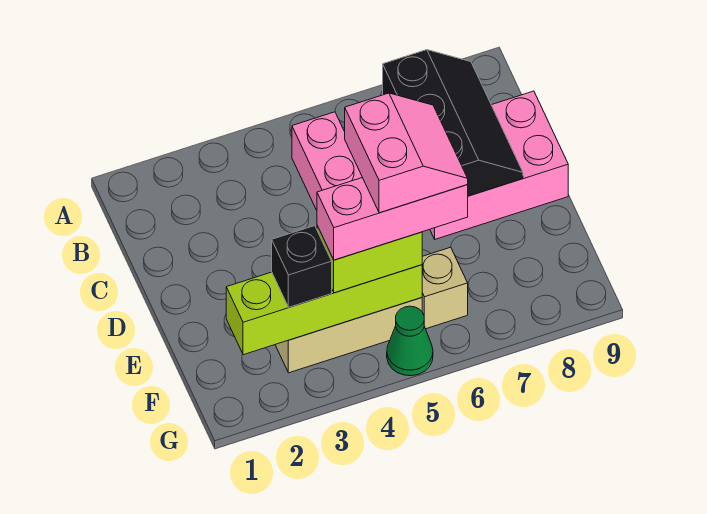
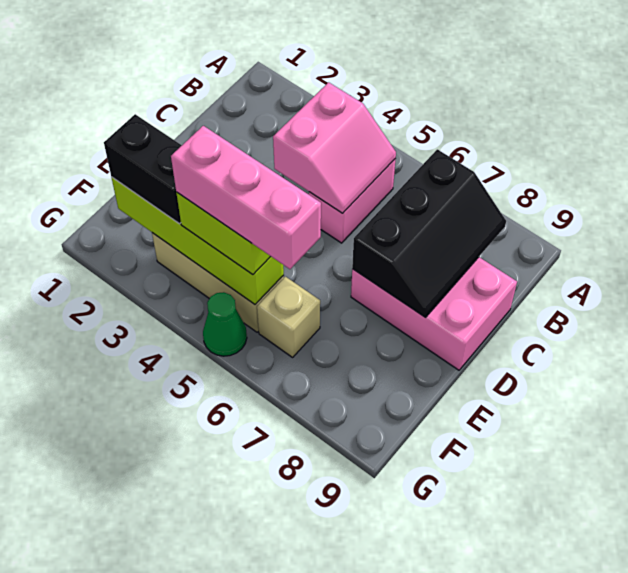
pink 2x2 slope [345,93,468,213] -> pink 2x2 slope moved to [273,82,396,213]
black 1x1 brick [272,226,332,307] -> black 1x2 brick [104,114,182,224]

